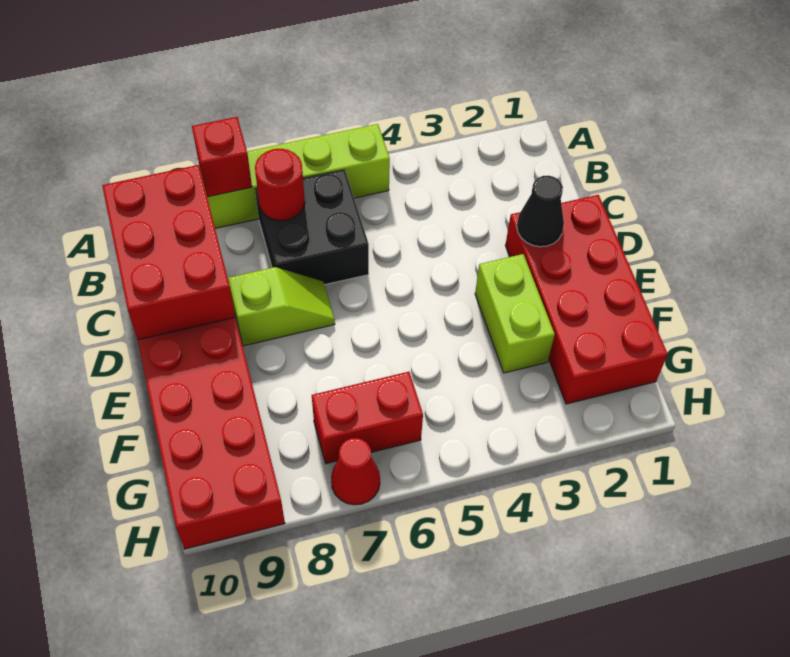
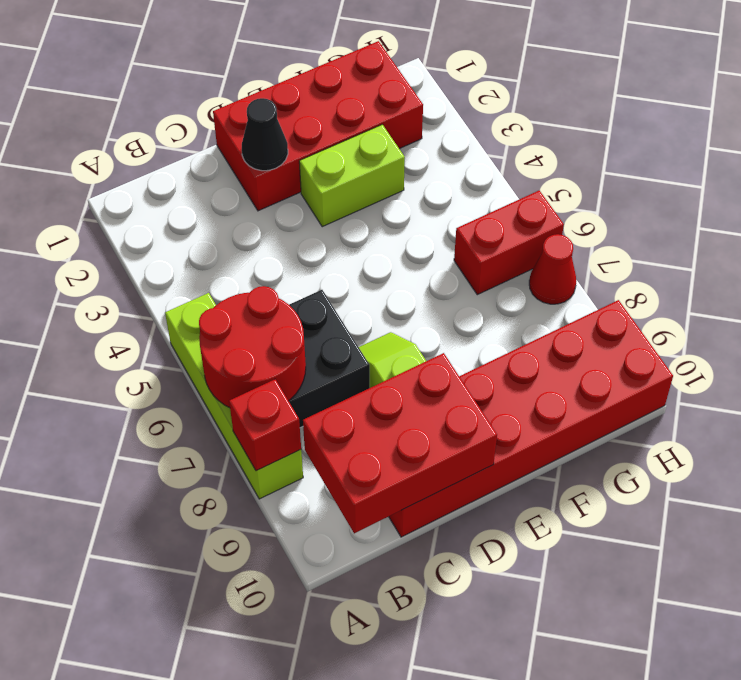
red 1x1 round brick [255,149,305,221] -> red 2x2 round brick [199,286,306,408]
red 1x2 brick [312,372,423,464] -> red 1x2 brick turned to [454,191,564,295]

